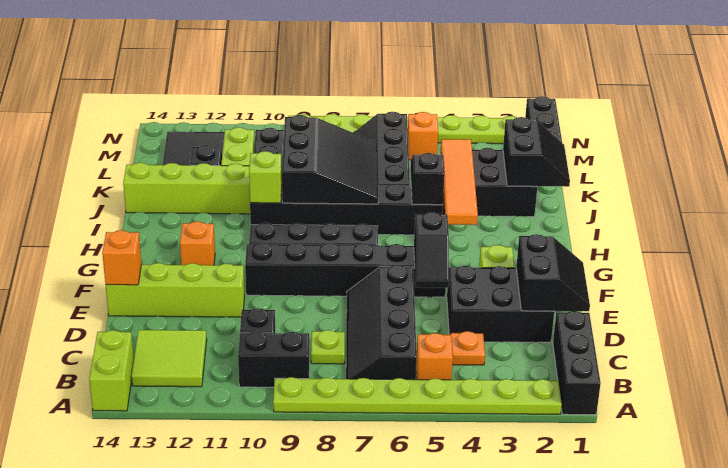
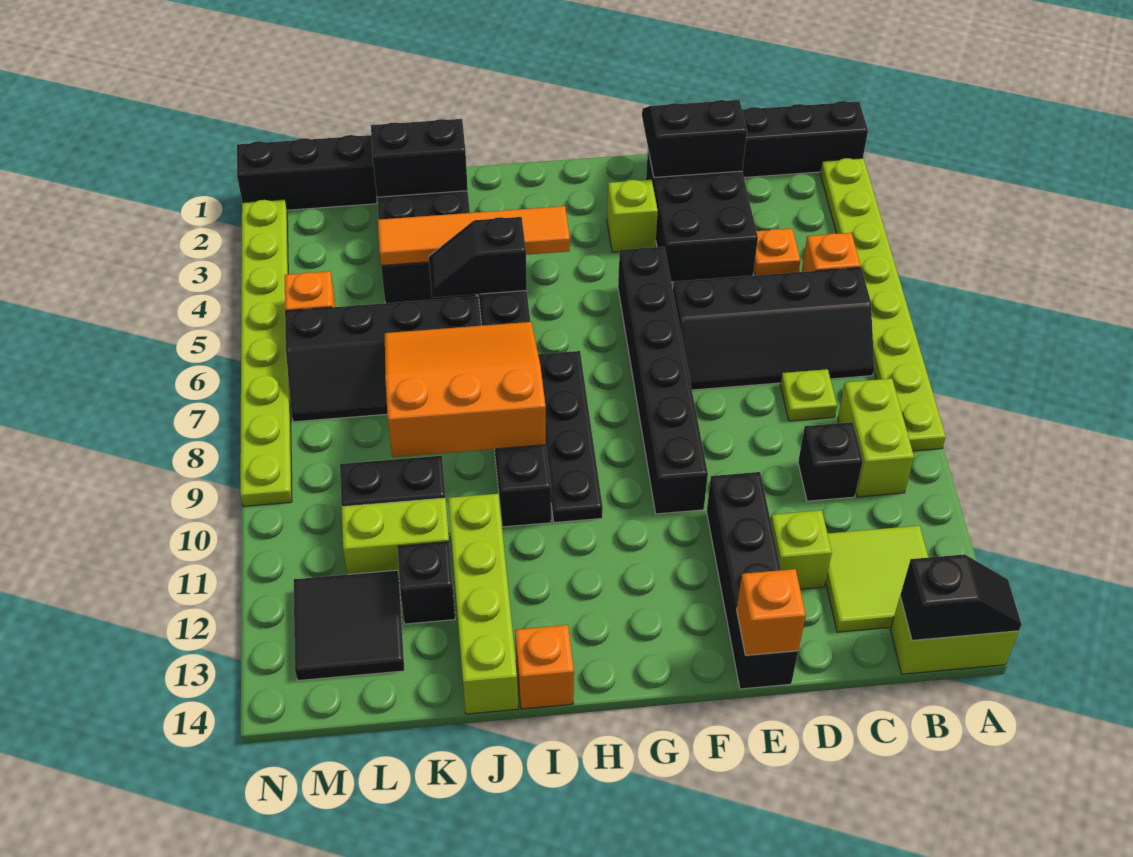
black 1x2 brick [238,331,309,387] -> lime 1x2 brick [838,378,914,497]
black 1x2 slope [414,212,449,288] -> black 1x2 slope moved to [900,554,1022,640]
lime 1x4 brick [106,263,245,317] -> black 1x4 brick [707,472,798,689]
orange 1x1 brick [180,221,215,265] -> orange 1x1 brick moved to [515,625,574,709]
black 3x3 slope [282,115,378,204] -> orange 3x3 slope [385,322,546,457]
lime 1x1 brick [249,151,282,203] -> lime 1x1 brick moved to [771,510,832,589]

